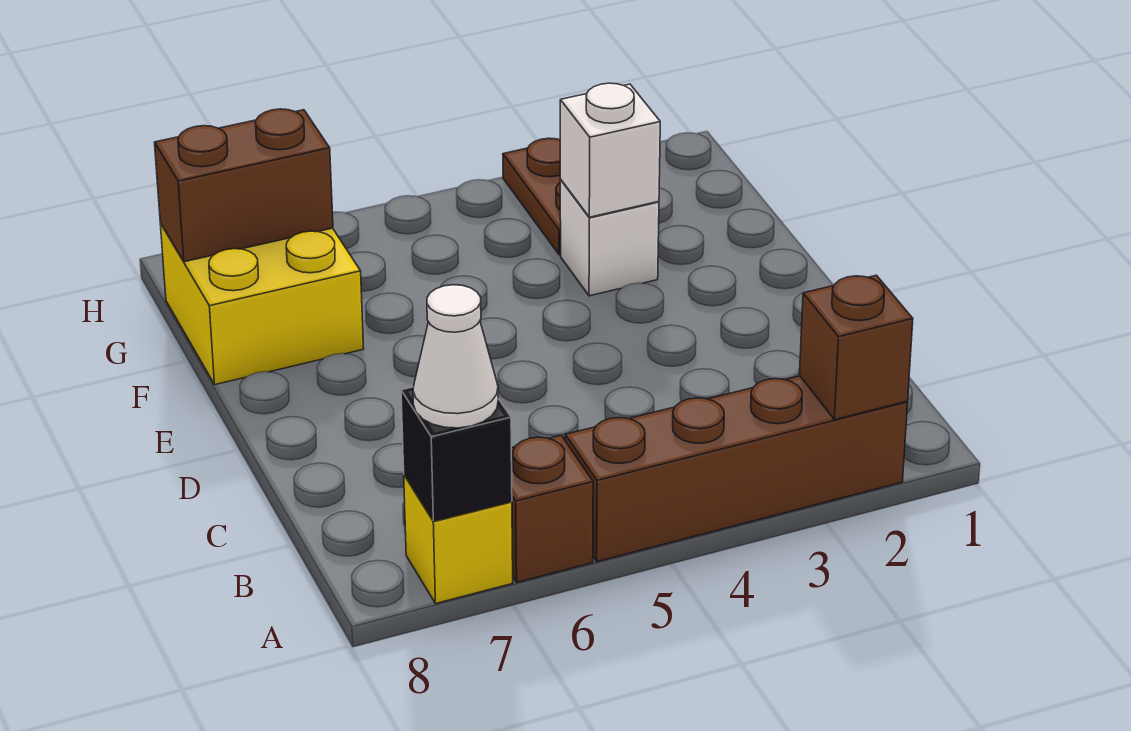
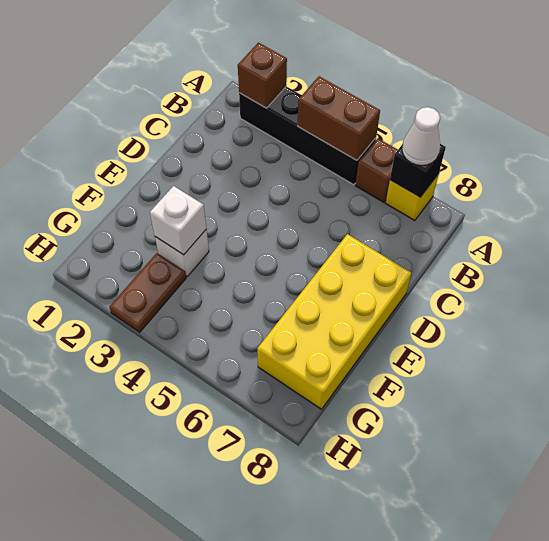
brown 1x4 brick [565,376,908,562] -> black 1x4 brick [239,86,376,185]
yellow 2x2 brick [160,223,364,385] -> yellow 2x4 brick [257,234,411,409]
brown 1x2 brick [155,109,333,262] -> brown 1x2 brick moved to [298,76,380,160]

